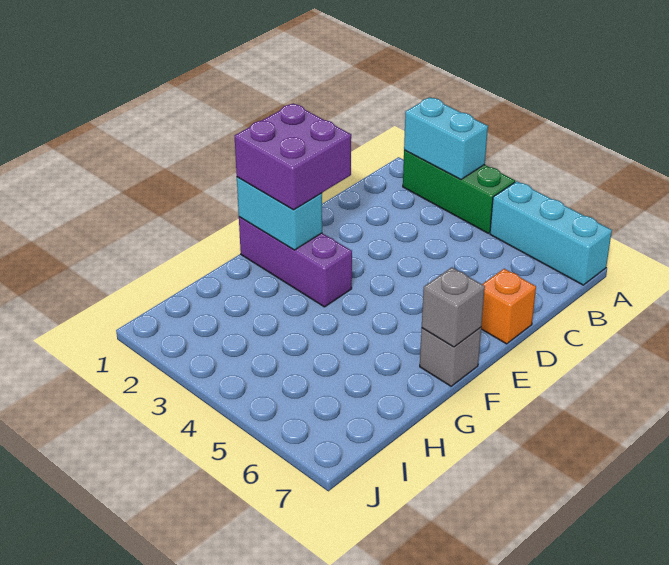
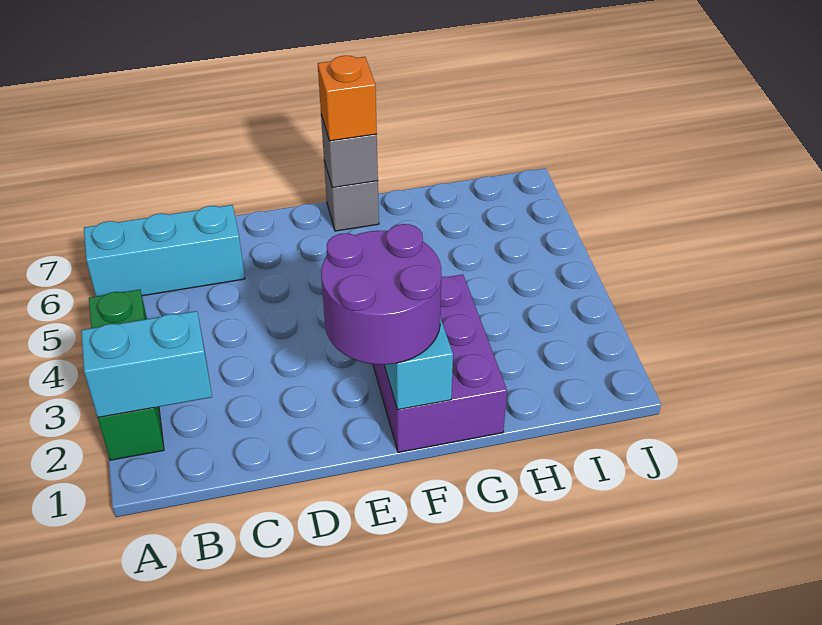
cyan 1x2 brick [404,97,488,180] -> cyan 1x2 brick turned to [81,311,212,418]
cyan 1x3 brick [490,181,612,285] -> cyan 1x3 brick turned to [84,205,245,296]
orange 1x1 brick [481,269,536,344] -> orange 1x1 brick moved to [318,56,377,141]
purple 2x2 brick [235,103,351,210] -> purple 2x2 round brick [321,224,442,365]
purple 1x3 brick [239,217,352,307] -> purple 2x3 brick [373,275,507,452]

